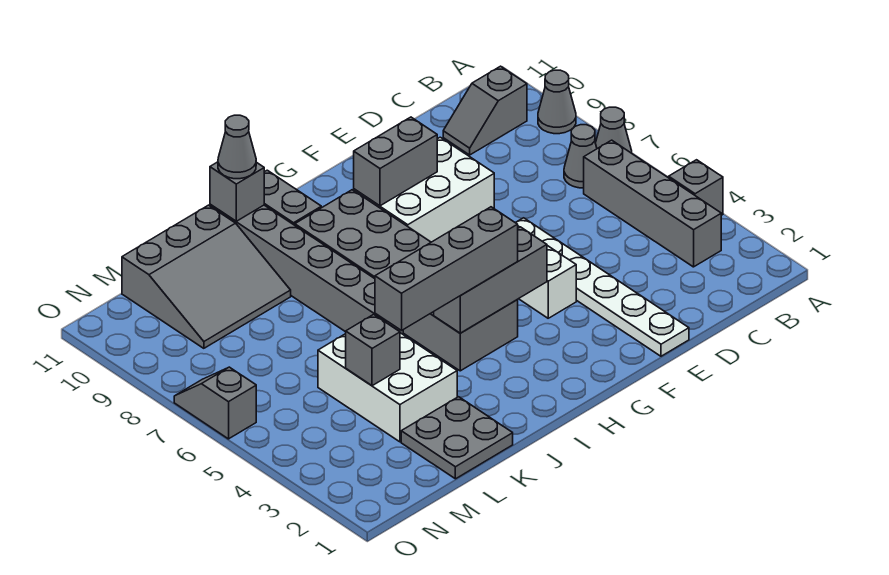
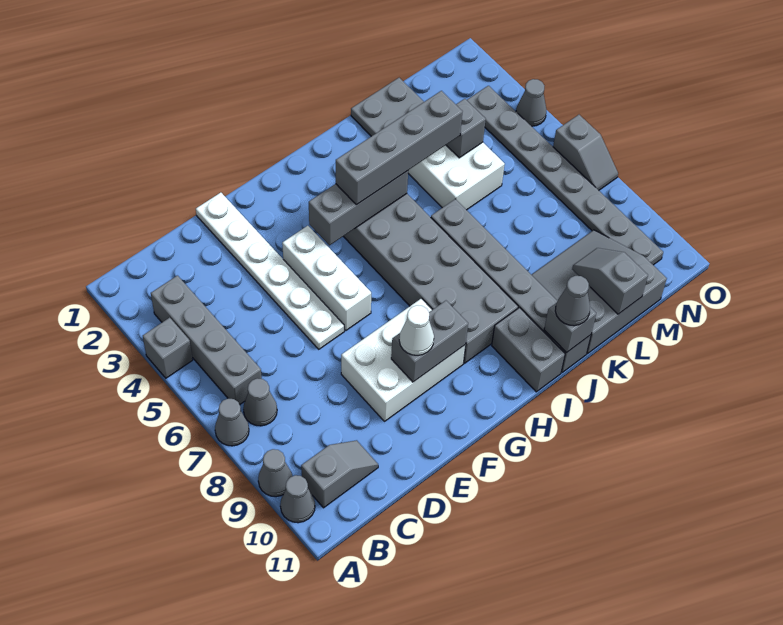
none -> grey 1x1 cone [280,475,315,523]
none -> white 1x1 cone [399,305,434,355]
none -> grey 1x2 slope [572,248,648,314]
none -> grey 1x8 plate [467,86,663,265]
none -> grey 1x1 cone [516,79,546,126]

